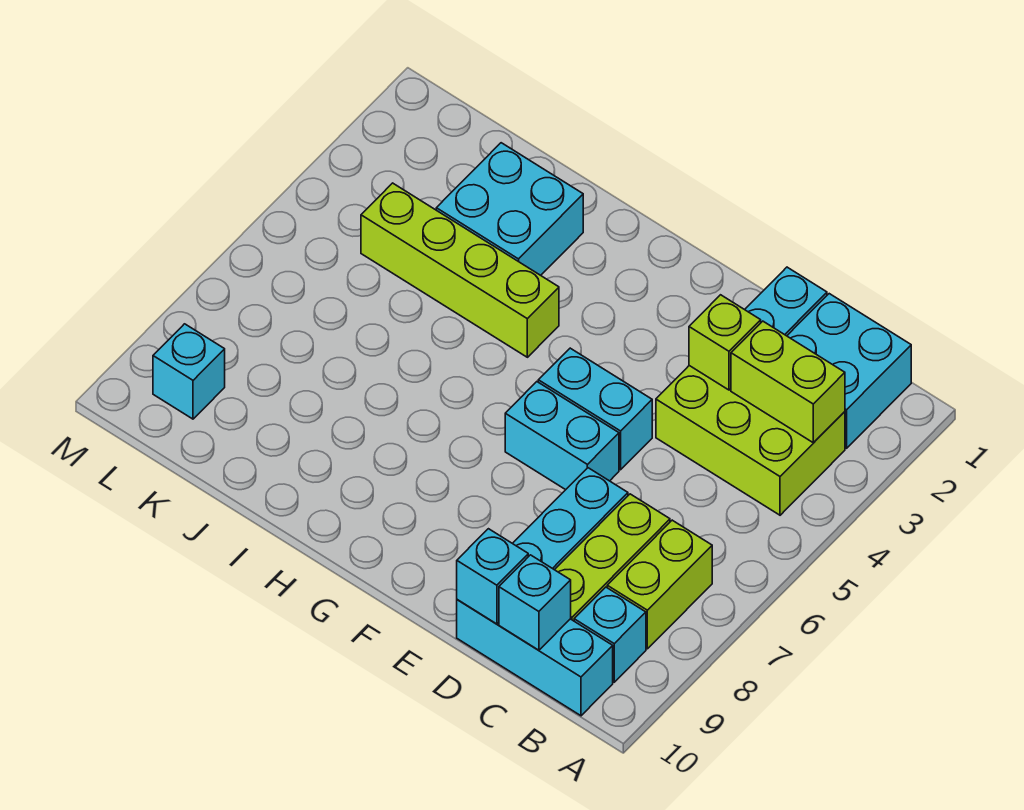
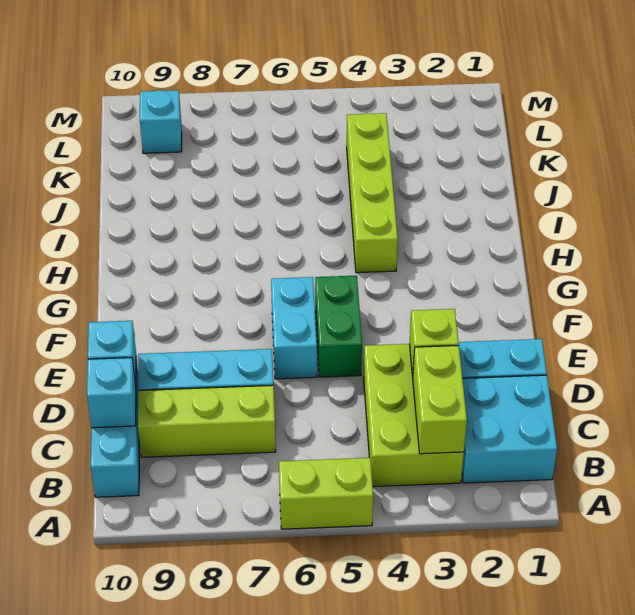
lime 1x2 brick [607,520,712,649] -> lime 1x2 brick moved to [279,458,373,529]
cyan 1x1 brick [574,587,646,682] -> none
cyan 1x2 brick [538,348,652,470] -> green 1x2 brick [315,276,362,377]
cyan 2x2 brick [436,143,583,275] -> none

